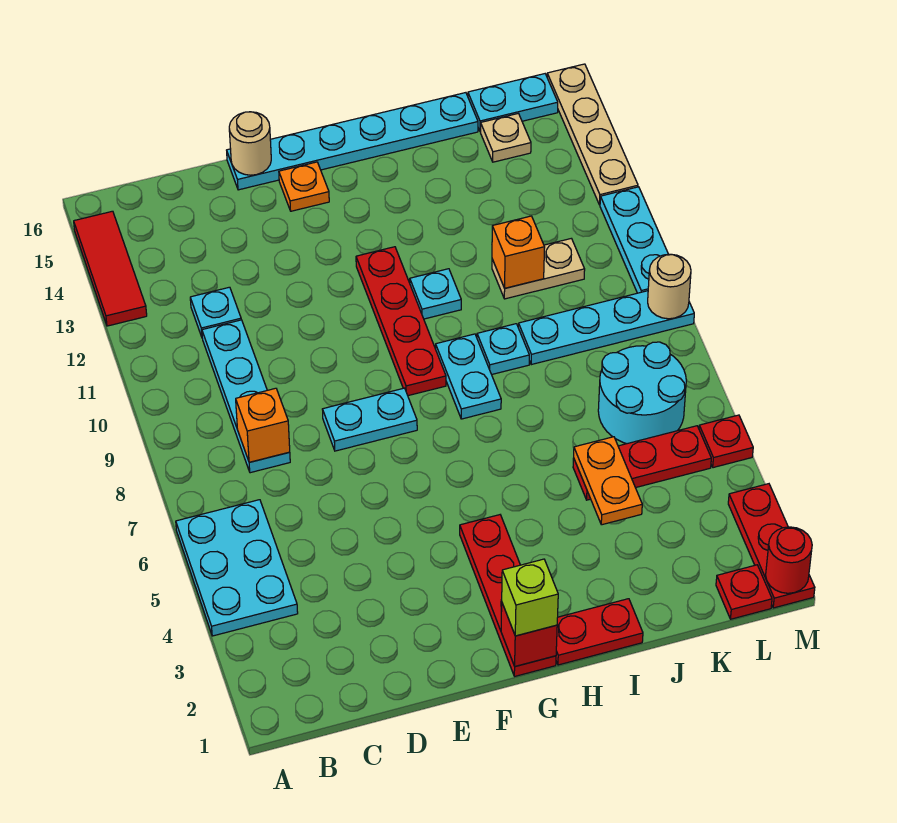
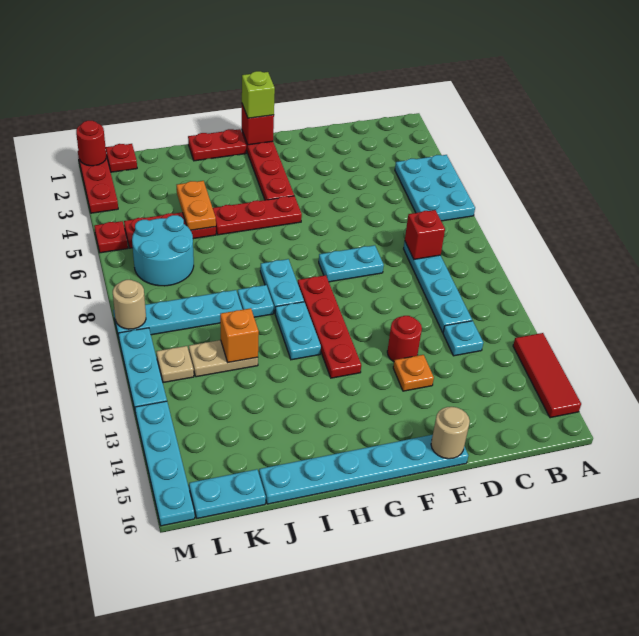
orange 1x1 brick [236,388,290,462] -> red 1x1 brick [405,210,445,259]
none -> red 1x1 round brick [387,316,422,362]
orange 1x1 plate [279,162,329,211] -> orange 1x1 plate moved to [393,355,434,391]
none -> red 1x3 plate [213,196,302,235]
cyan 1x1 plate [410,269,461,319] -> cyan 1x2 plate [275,302,321,360]
tan 1x1 plate [481,113,531,162] -> tan 1x1 plate moved to [156,346,194,383]
tan 1x4 plate [547,64,638,205] -> cyan 1x4 plate [135,401,195,526]

